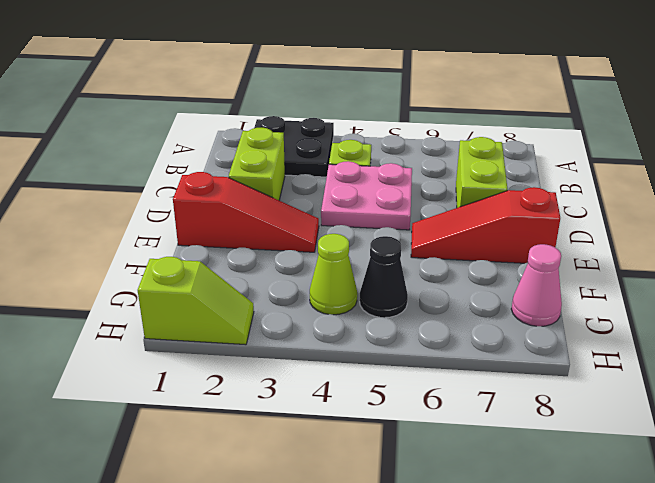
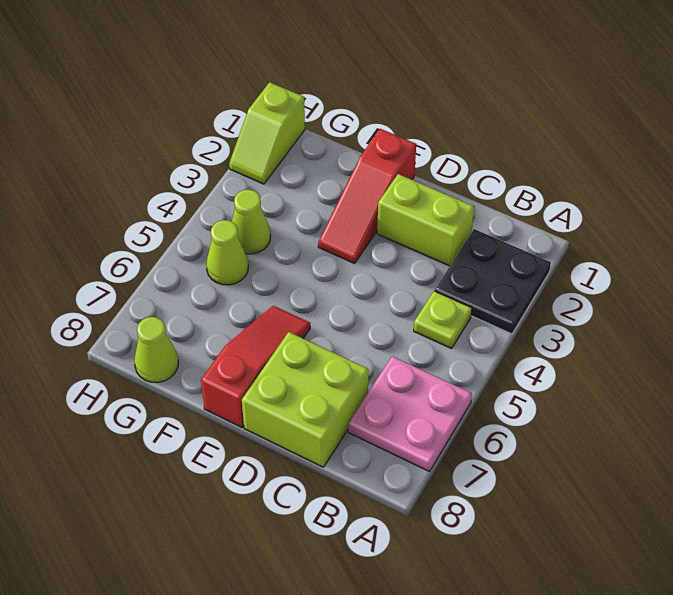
pink 2x2 plate [321,161,412,230] -> pink 2x2 plate moved to [348,356,472,471]
lime 1x2 brick [456,137,507,208] -> lime 2x2 brick [242,332,369,467]
black 1x1 cone [360,236,408,318] -> lime 1x1 cone [206,220,248,285]
pink 1x1 cone [511,244,562,326] -> lime 1x1 cone [134,317,178,382]

